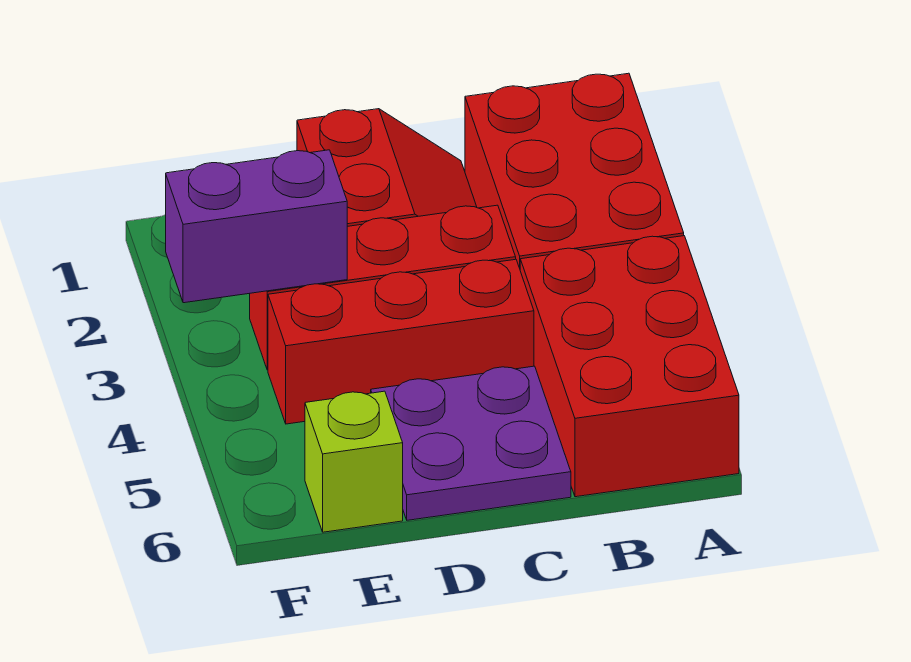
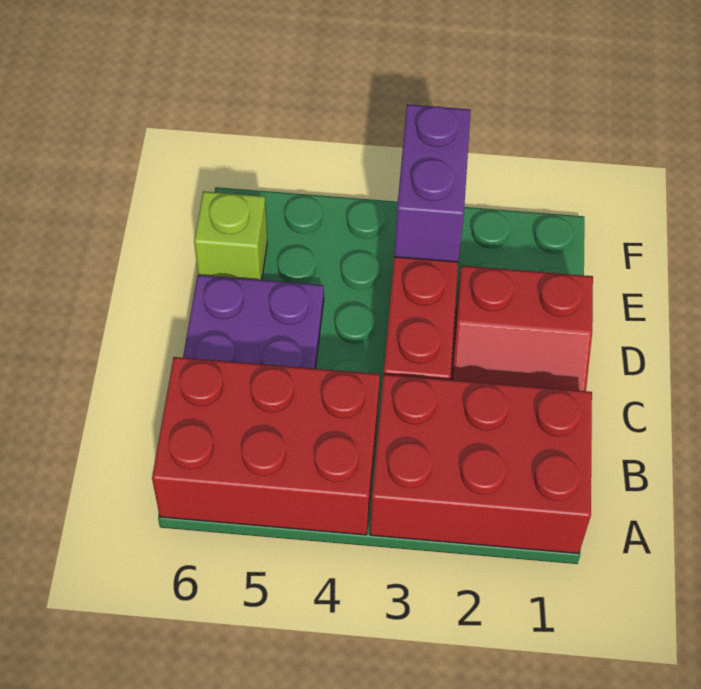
red 1x3 brick [268,259,534,424] -> none

